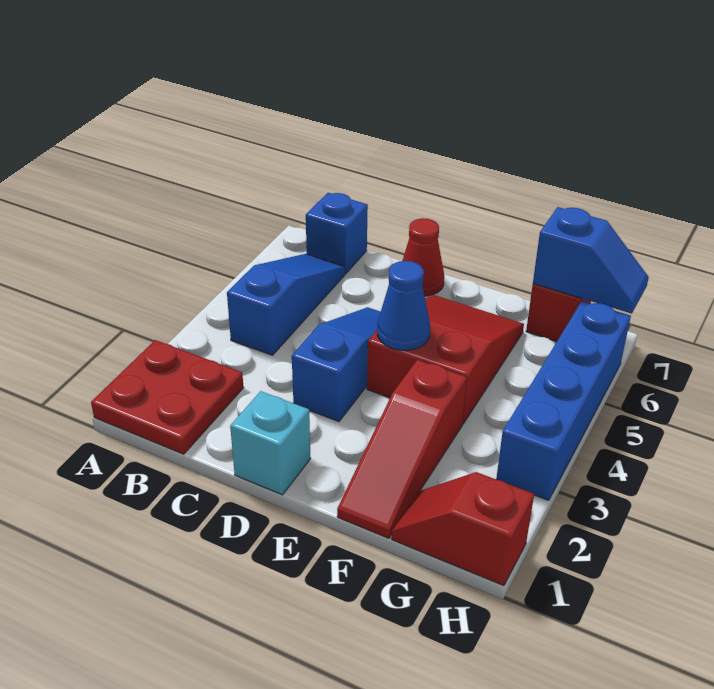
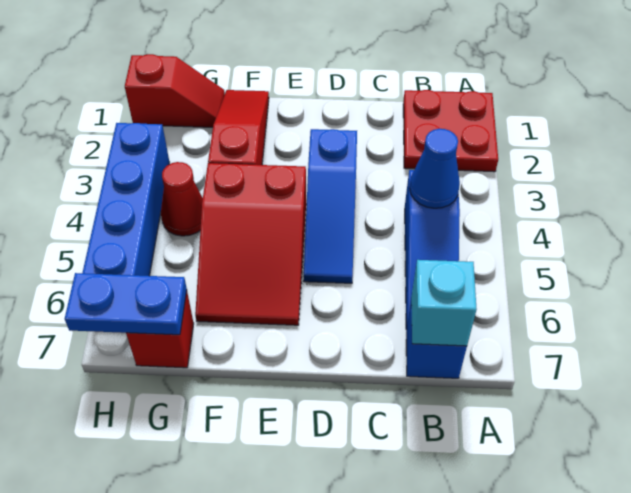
cyan 1x1 brick [230,391,311,495] -> cyan 1x1 brick moved to [411,260,477,346]
red 1x1 cone [402,218,444,296] -> red 1x1 cone moved to [161,162,203,236]
blue 1x1 cone [377,261,430,350] -> blue 1x1 cone moved to [410,129,460,208]
blue 1x2 slope [533,207,649,314] -> blue 1x2 plate [65,273,187,335]

